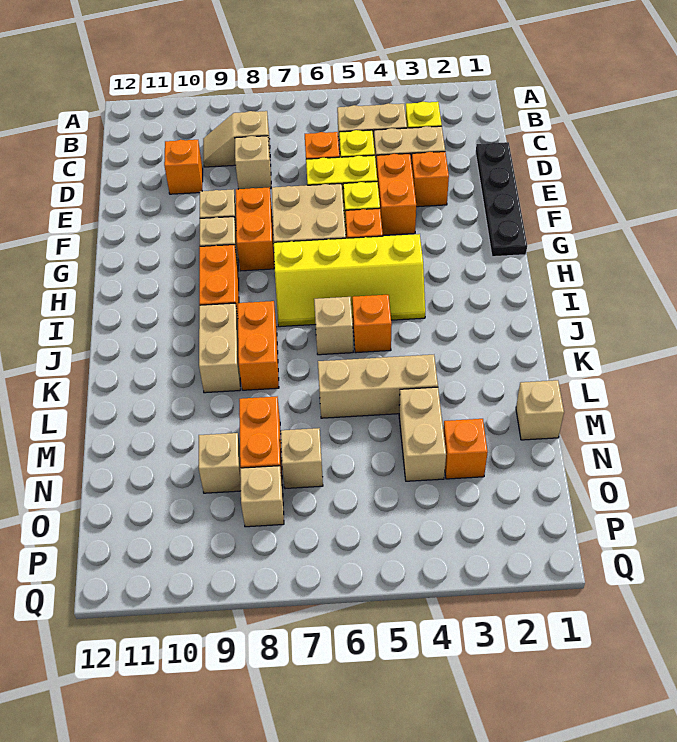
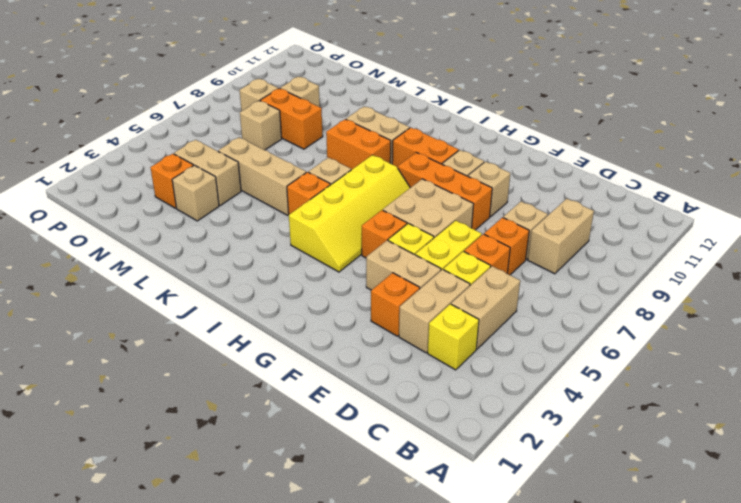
tan 1x2 slope [203,111,270,167] -> tan 1x2 brick [528,199,594,274]
black 1x4 plate [476,142,527,257] -> none
orange 1x1 brick [164,140,203,194] -> orange 1x1 brick moved to [484,218,529,275]
orange 1x2 brick [377,154,416,235] -> tan 1x2 brick [366,240,441,290]
orange 1x2 brick [236,187,274,271] -> orange 1x3 brick [398,152,492,230]
yellow 2x4 slope [274,234,425,327] -> yellow 2x4 slope turned to [289,155,410,272]
tan 1x3 brick [318,355,438,418] -> tan 1x3 brick turned to [218,137,306,215]
tan 1x1 brick [516,380,564,440] -> tan 1x1 brick moved to [172,165,219,221]

